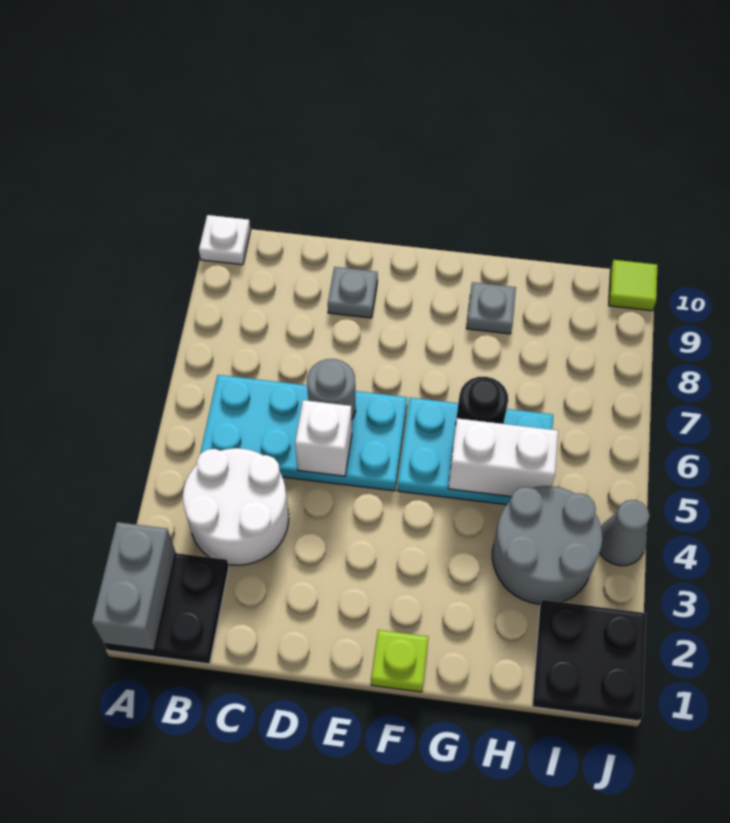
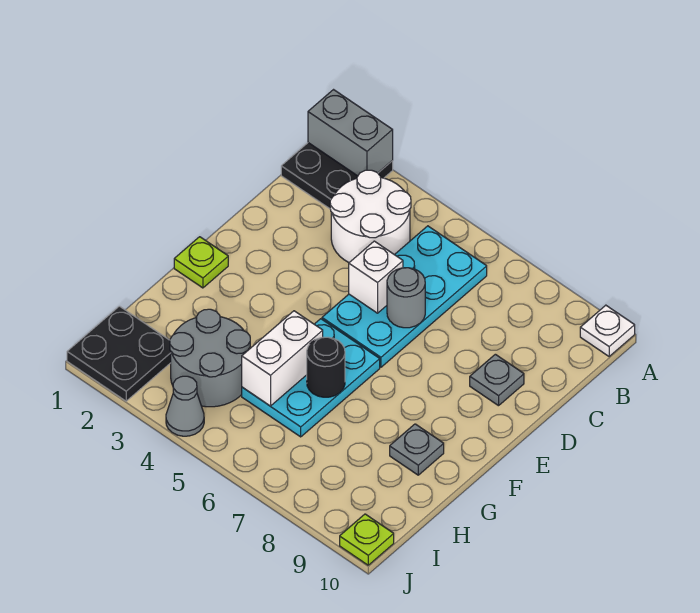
lime 1x1 tile [609,260,657,311] -> lime 1x1 plate [340,514,394,565]

